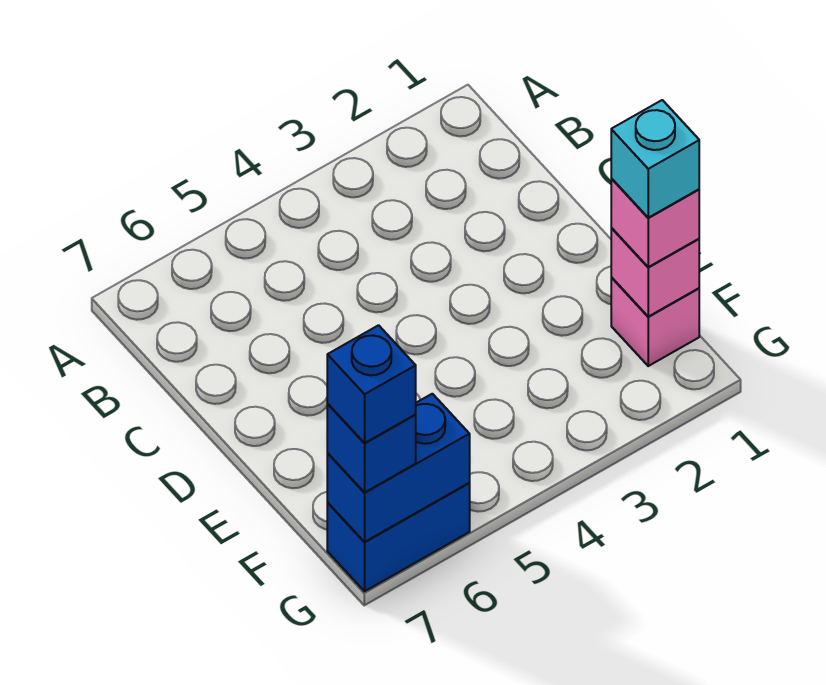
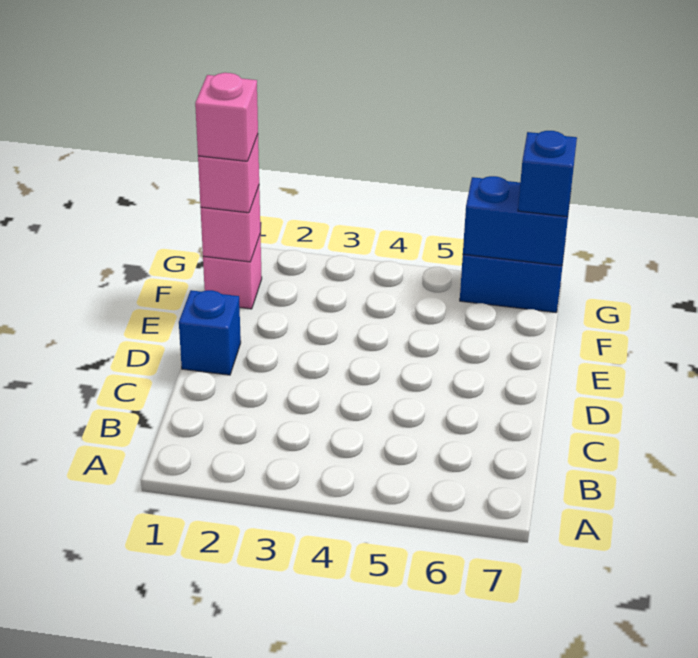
cyan 1x1 brick [611,100,699,218] -> pink 1x1 brick [195,73,258,161]
blue 1x1 brick [327,325,416,443] -> blue 1x1 brick moved to [179,290,241,375]

